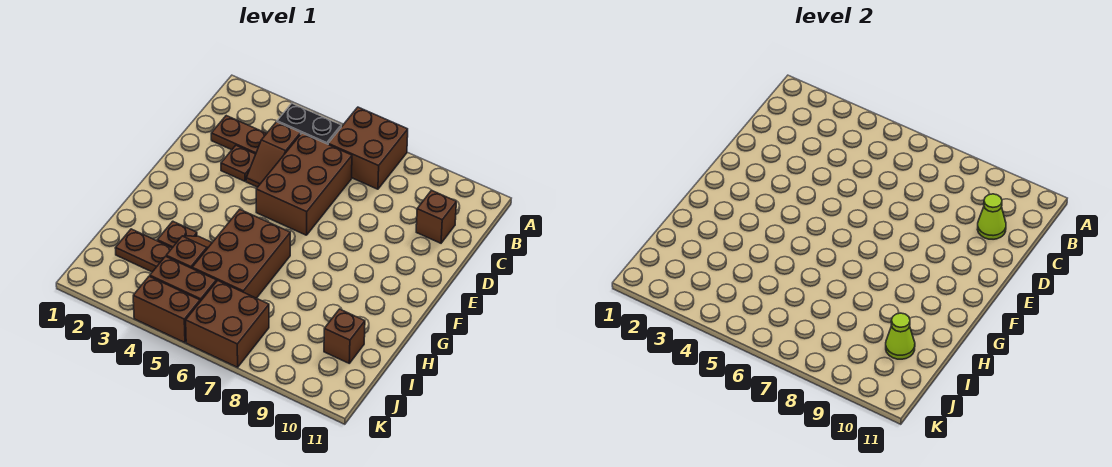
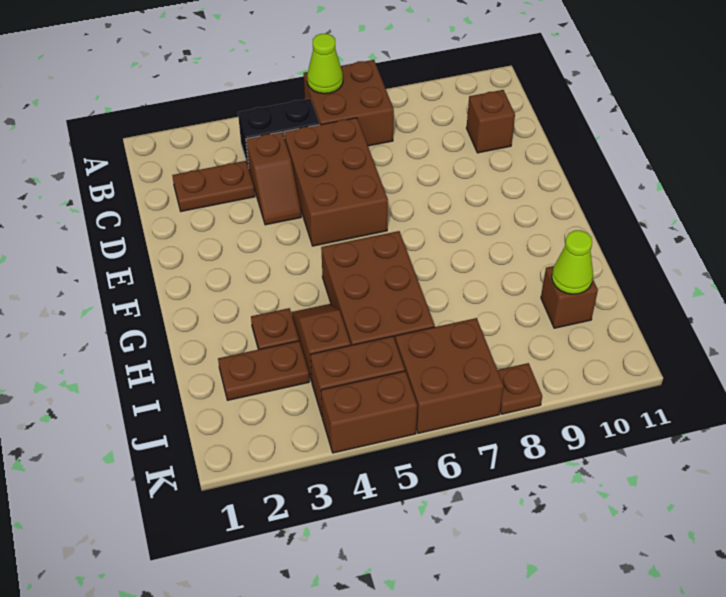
lime 1x1 cone [977,194,1006,239] -> lime 1x1 cone moved to [307,34,343,94]
brown 1x1 plate [221,145,256,181] -> brown 1x1 plate moved to [498,363,542,414]

